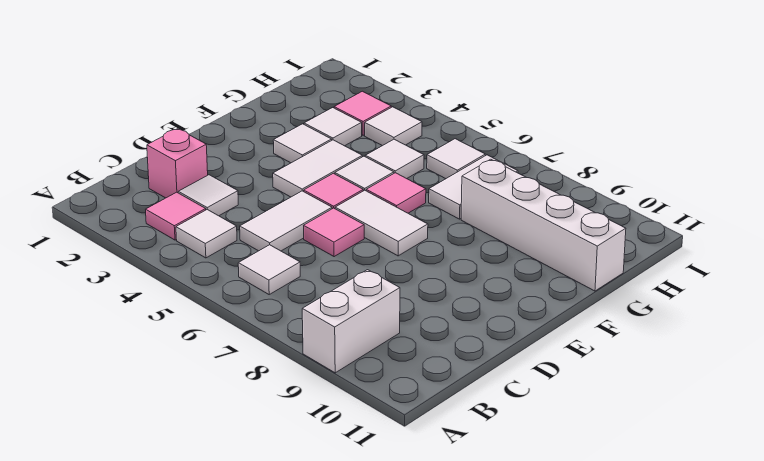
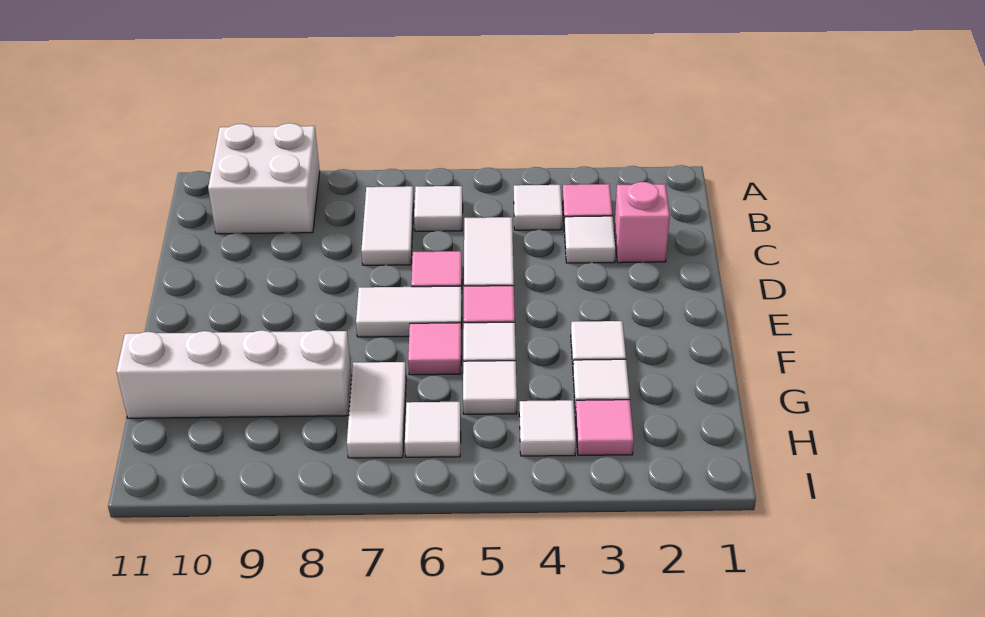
white 1x2 brick [302,270,400,373] -> white 2x2 brick [208,123,320,234]
white 1x2 tile [273,140,362,197] -> white 1x2 tile moved to [361,186,414,265]

